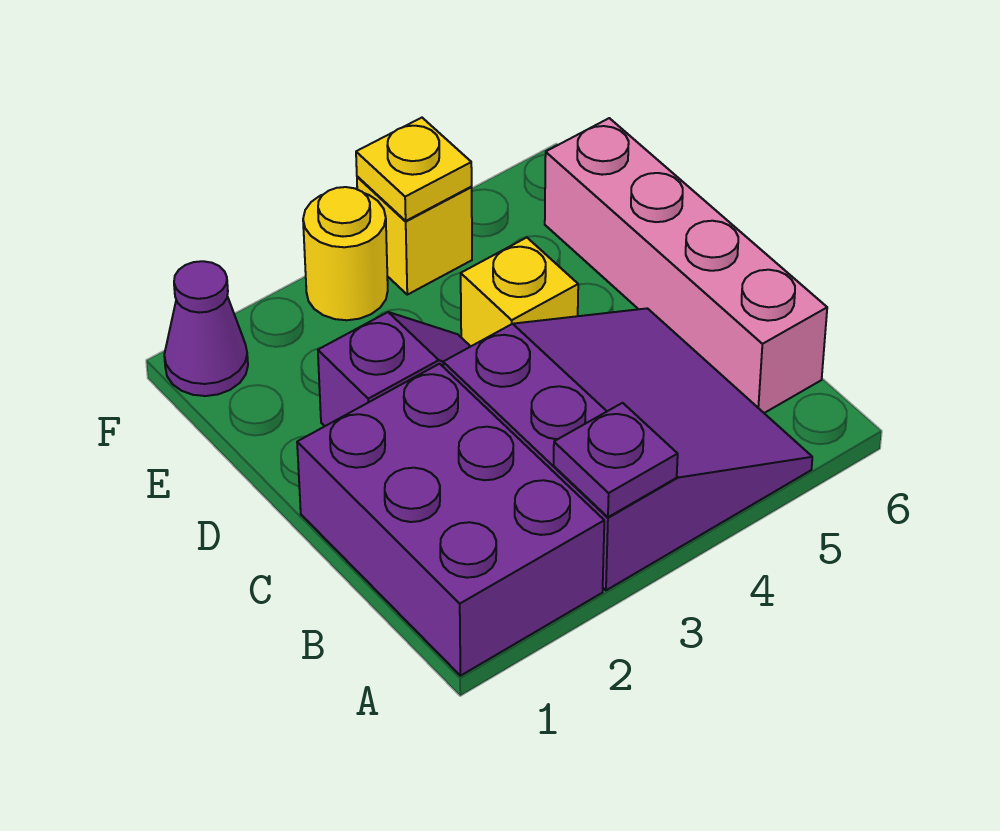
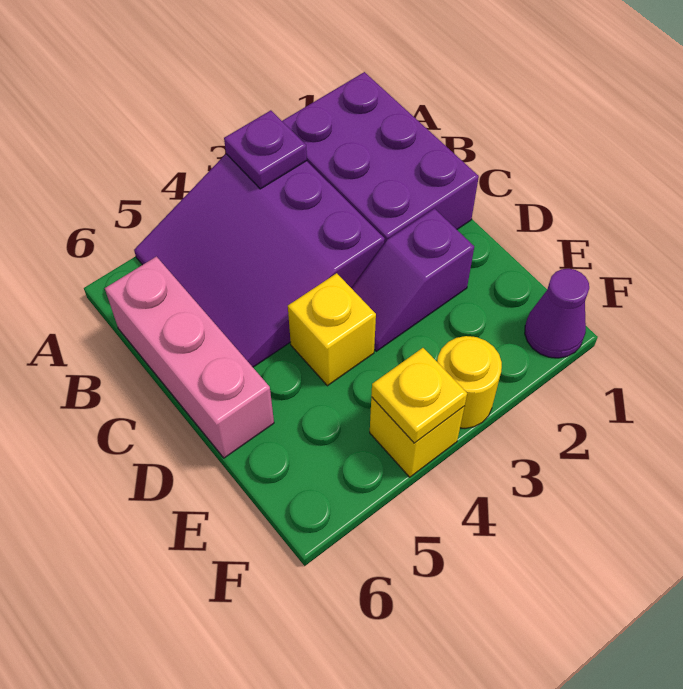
pink 1x4 brick [545,118,827,413] -> pink 1x3 brick [105,257,274,458]

